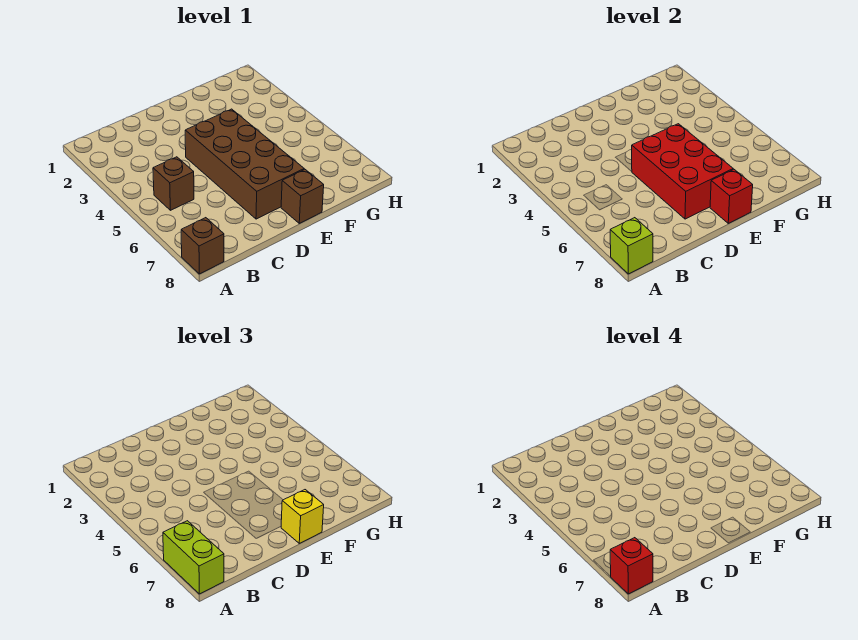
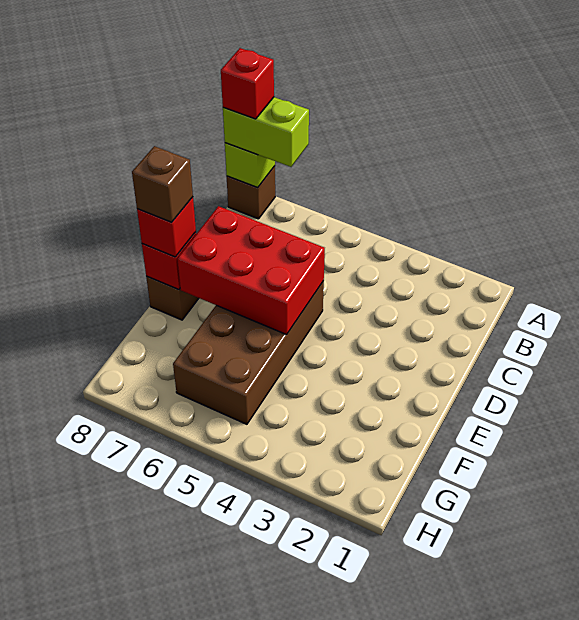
brown 1x1 brick [153,157,194,210] -> brown 1x1 brick moved to [132,146,193,222]
brown 2x4 brick [185,109,304,219] -> brown 2x4 brick turned to [173,281,324,424]
yellow 1x1 brick [281,490,324,543] -> red 1x1 brick [137,197,196,257]

